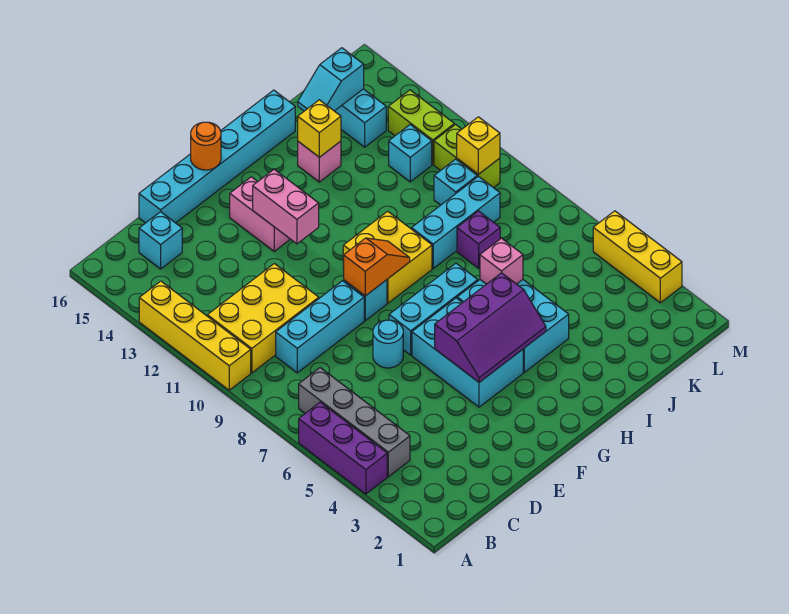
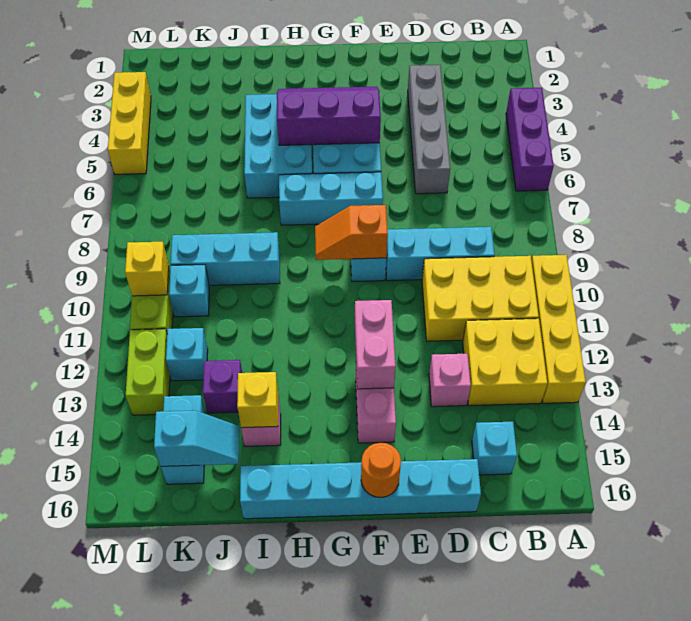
grey 1x4 brick [299,368,410,477] -> grey 1x4 brick moved to [408,65,450,194]
cyan 1x1 round brick [373,320,403,368] -> none
yellow 2x2 brick [343,211,432,303] -> yellow 2x2 brick moved to [463,319,547,406]
pink 1x1 brick [480,238,523,284] -> pink 1x1 brick moved to [429,354,471,407]
purple 1x1 brick [457,211,500,268] -> purple 1x1 brick moved to [203,360,242,413]

